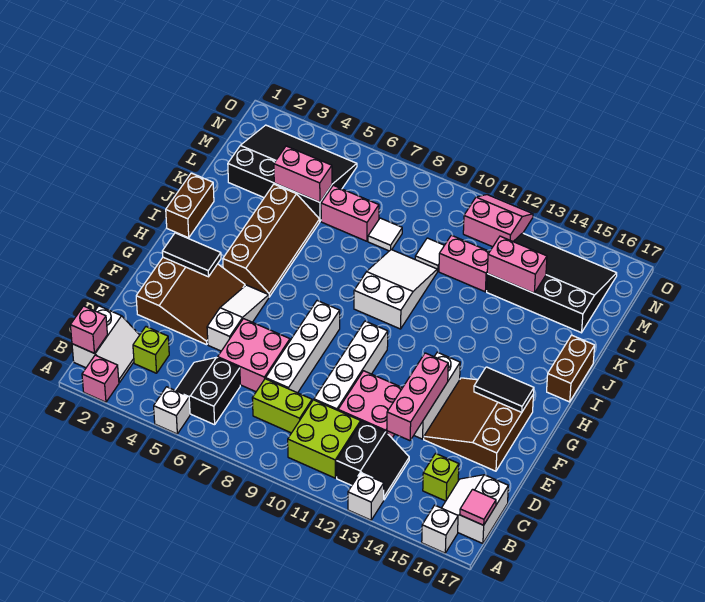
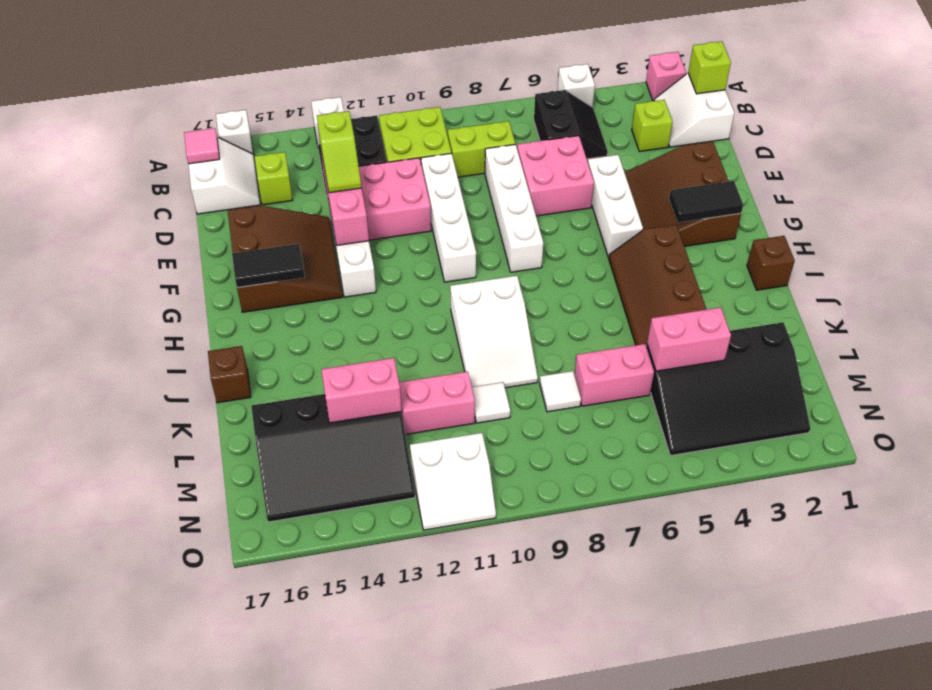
pink 1x1 brick [70,306,107,353] -> lime 1x1 brick [688,41,731,94]
none -> lime 1x2 slope [317,111,361,193]
white 1x3 slope [207,285,269,351] -> white 1x3 brick [588,155,643,258]
brown 1x2 brick [166,173,214,238] -> brown 1x1 brick [747,236,795,290]
brown 1x2 brick [547,335,595,402] -> brown 1x1 brick [208,346,251,403]
pink 2x2 slope [463,195,533,247] -> white 2x2 slope [410,433,496,530]

